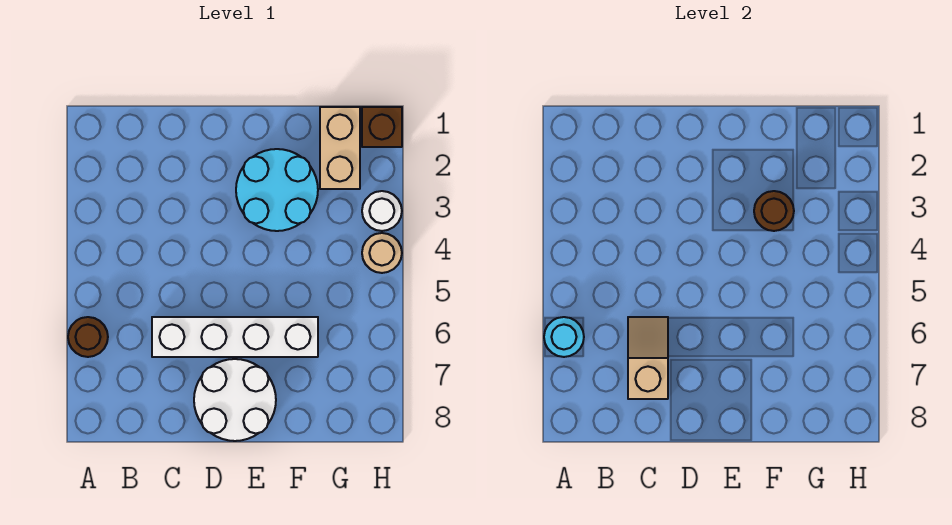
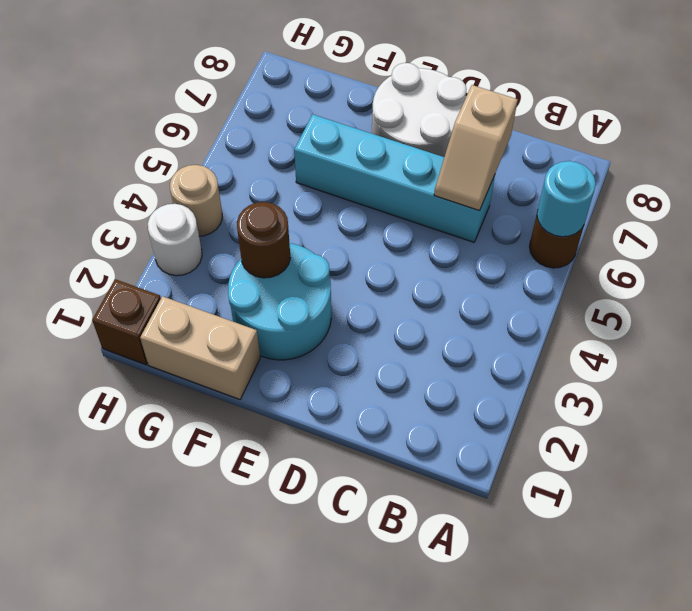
white 1x4 brick [152,317,318,357] -> cyan 1x4 brick [294,114,495,242]
tan 1x2 brick [320,107,360,189] -> tan 1x2 brick turned to [140,296,260,399]

